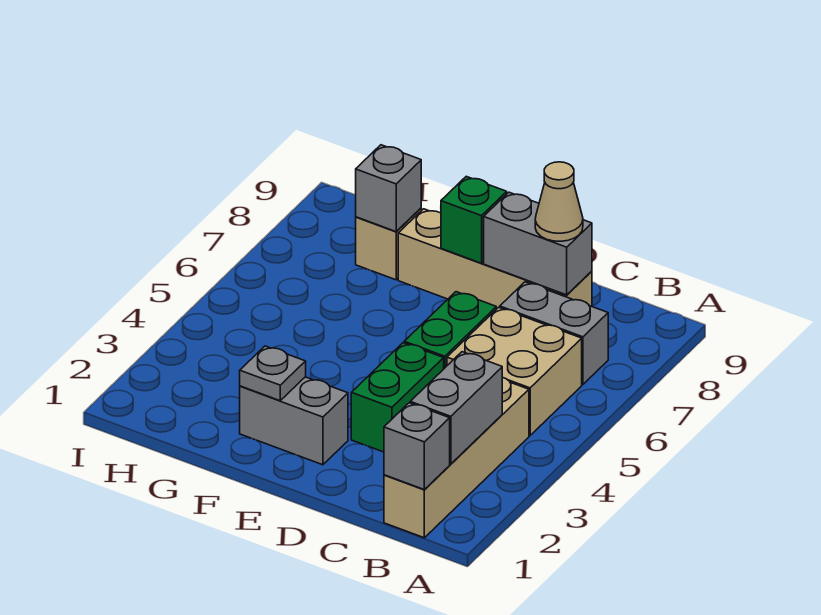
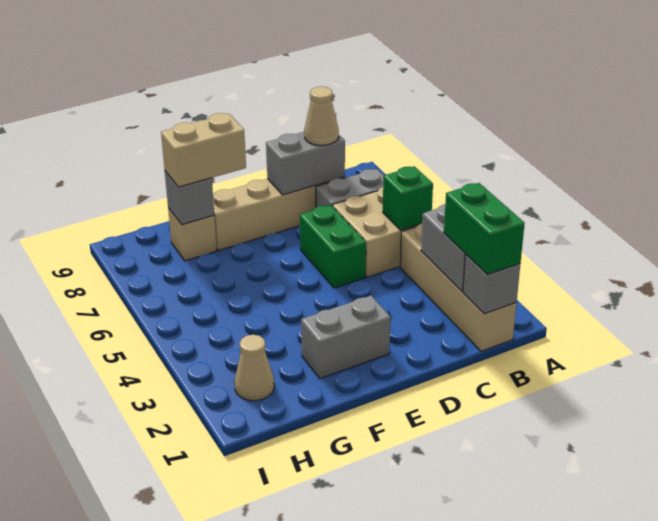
green 1x2 brick [351,343,444,452] -> green 1x2 brick moved to [444,183,525,274]
green 1x1 brick [441,176,507,263] -> green 1x1 brick moved to [383,166,433,230]
grey 1x1 plate [240,346,306,401] -> none
none -> tan 1x2 brick [161,113,246,187]
none -> tan 1x1 cone [235,335,274,401]

